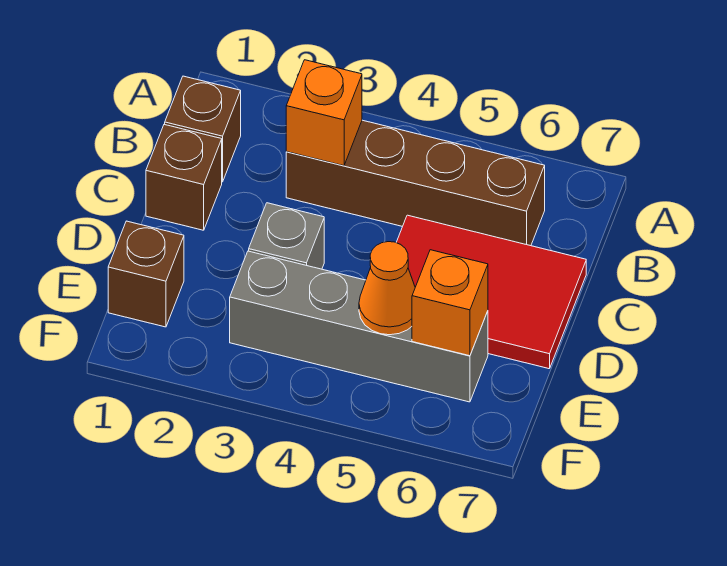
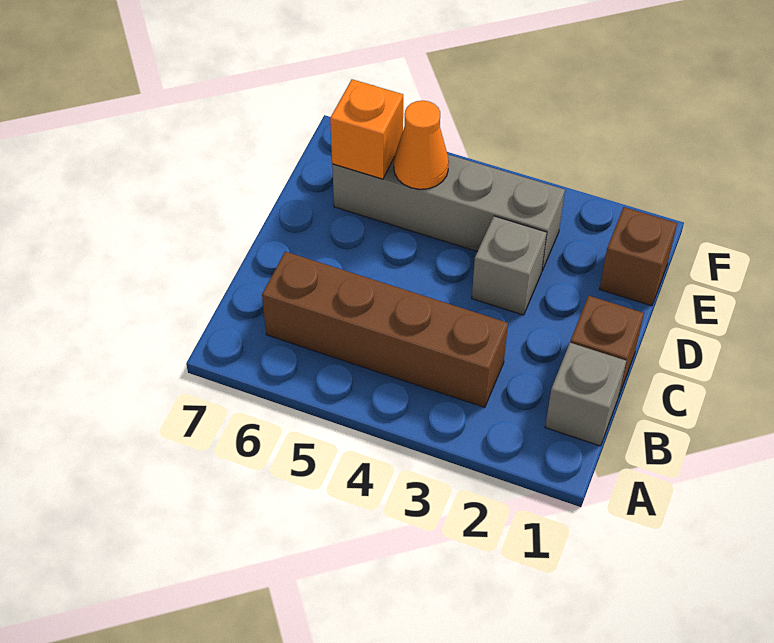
brown 1x1 brick [165,76,241,182] -> grey 1x1 brick [545,343,626,446]
orange 1x1 brick [286,60,362,166] -> none
red 2x3 tile [396,215,586,369] -> none

